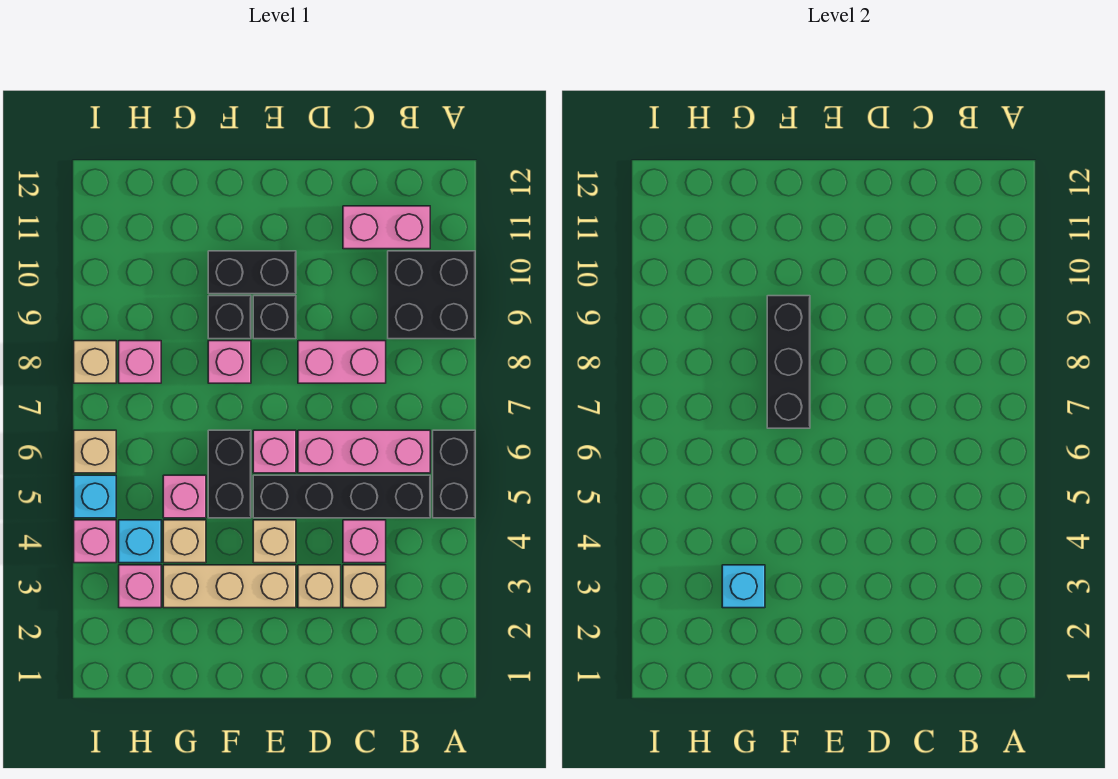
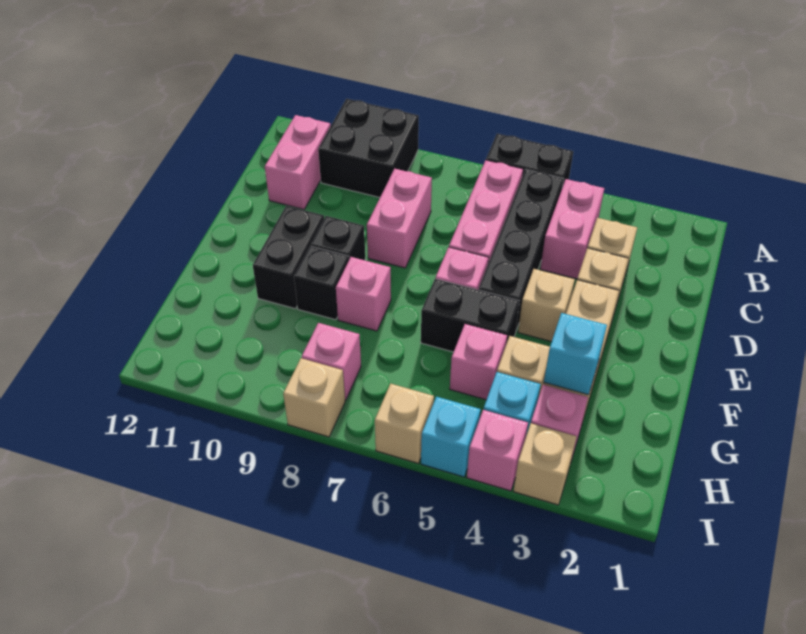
pink 1x1 brick [343,520,386,563] -> pink 1x2 brick [540,179,604,279]
black 1x3 brick [767,296,810,428] -> none
none -> tan 1x1 brick [514,423,577,505]

